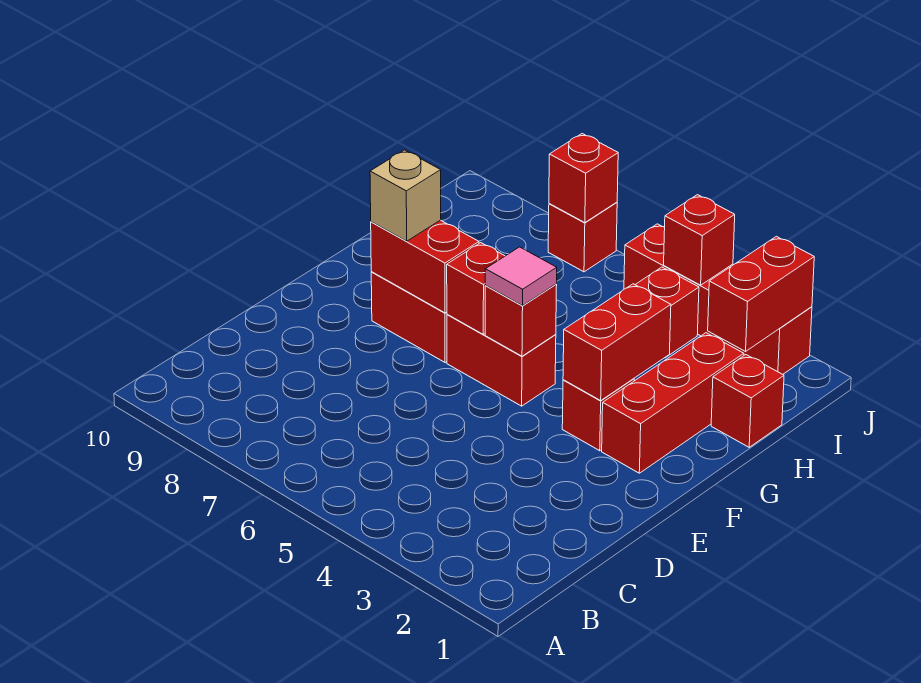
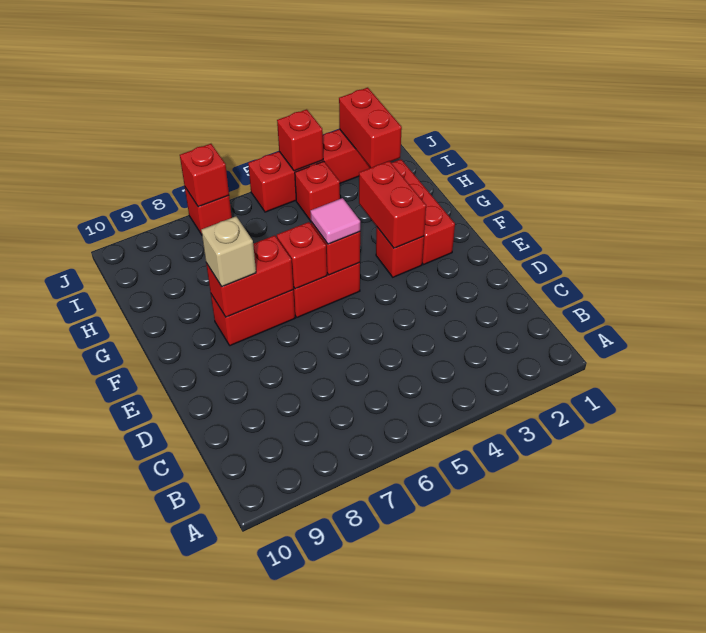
red 1x1 brick [711,355,784,447] -> none

